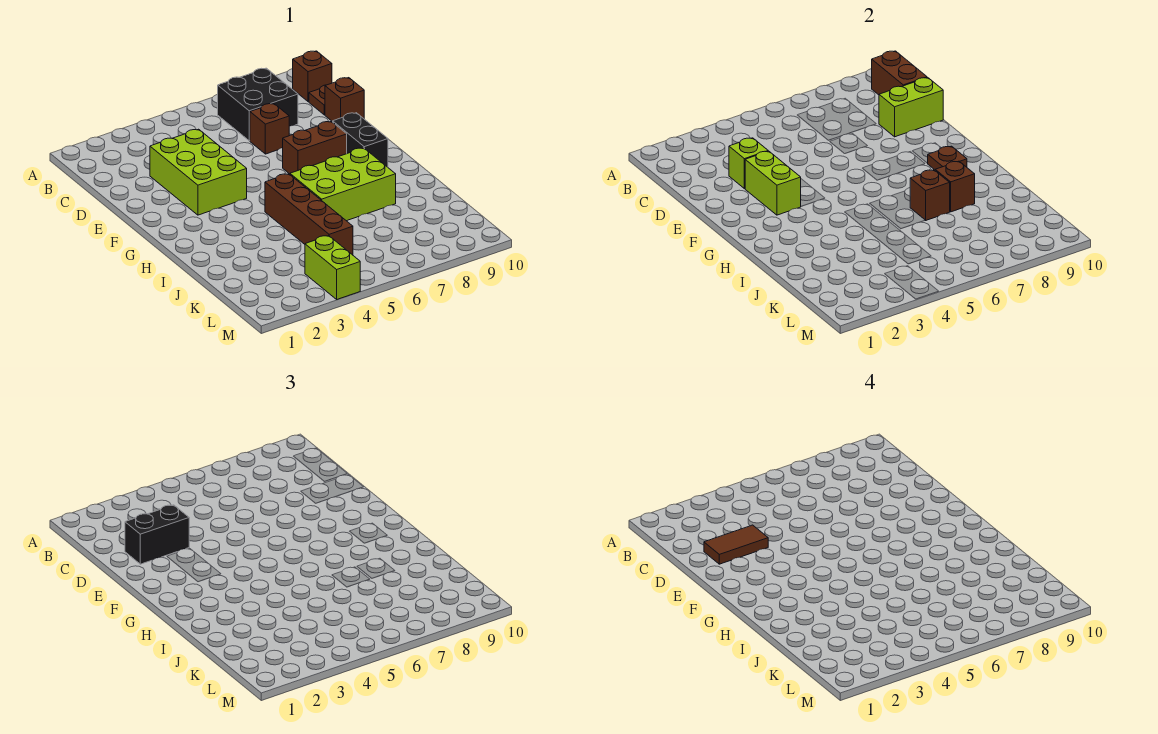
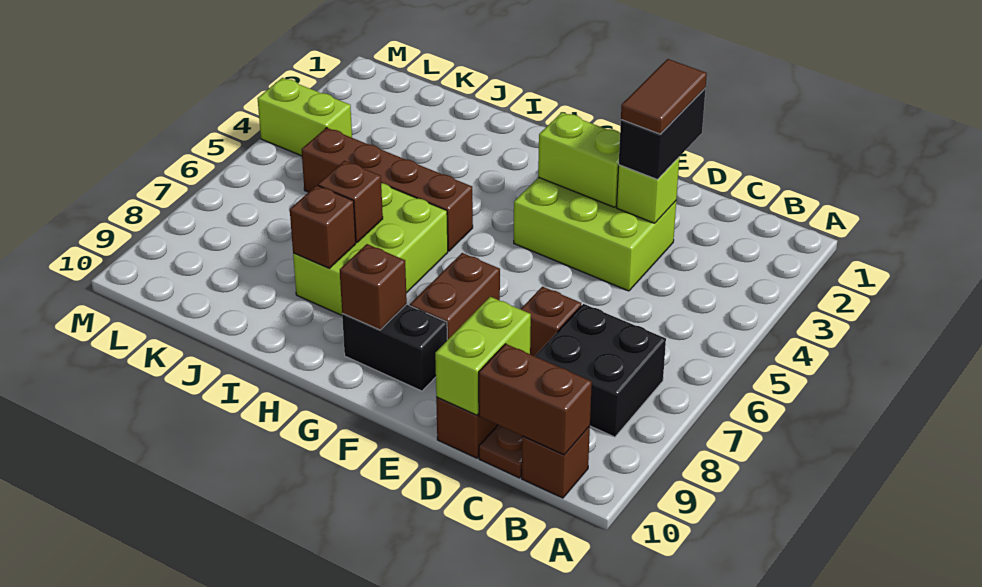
brown 1x1 plate [928,146,967,170] -> brown 1x1 brick [340,244,407,330]

